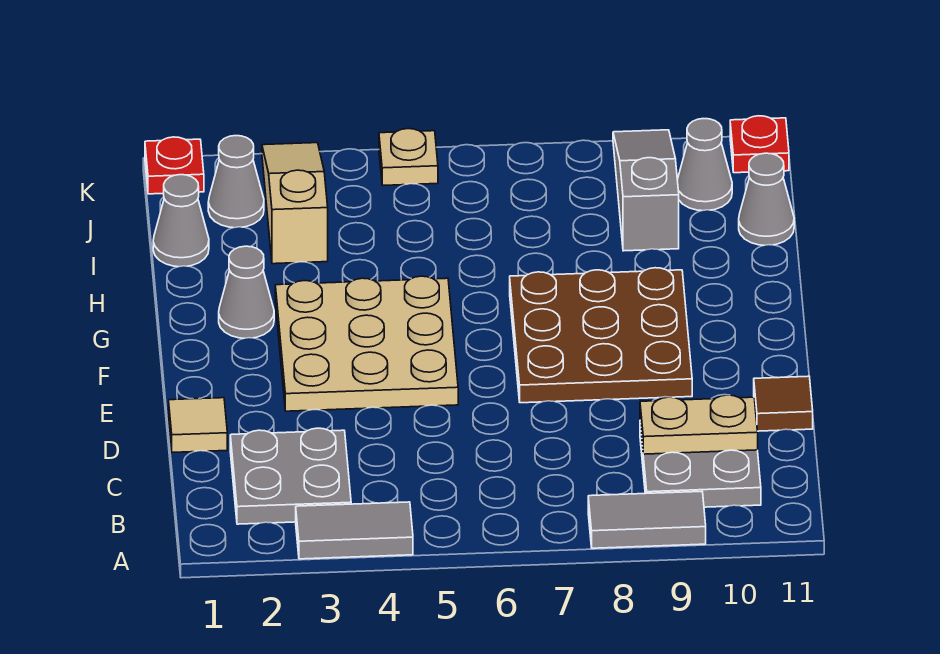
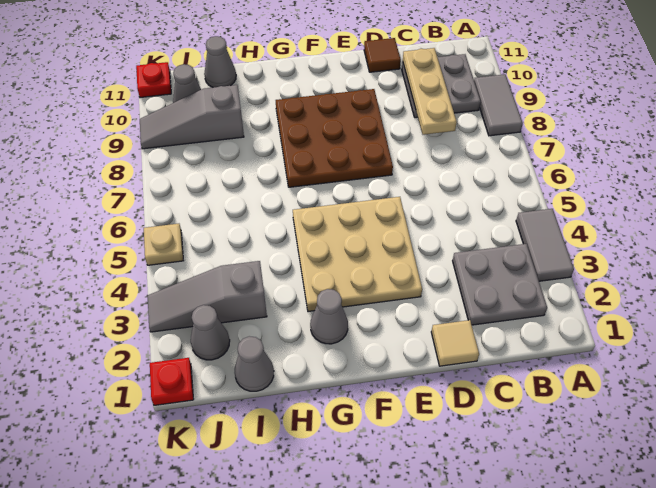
tan 1x2 plate [640,395,758,454] -> tan 1x3 plate [403,48,457,135]
tan 1x3 slope [262,143,328,264] -> grey 1x3 slope [148,261,267,332]

